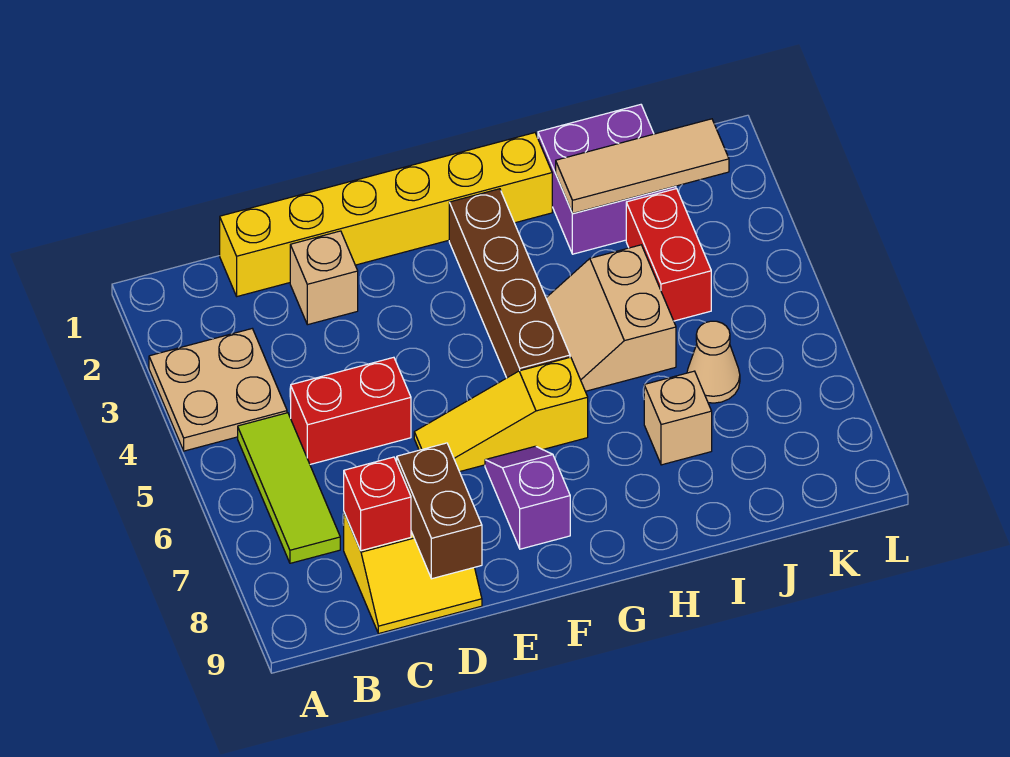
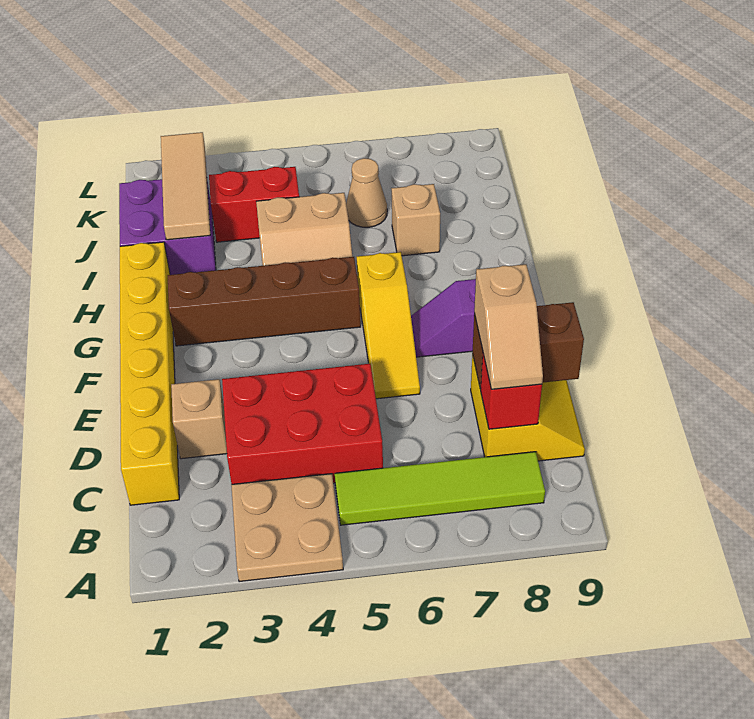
lime 1x3 tile [238,413,340,563] -> lime 1x4 tile [335,452,545,525]
red 1x2 brick [291,357,411,464] -> red 2x3 brick [222,364,383,484]
none -> tan 1x2 slope [474,264,543,389]

